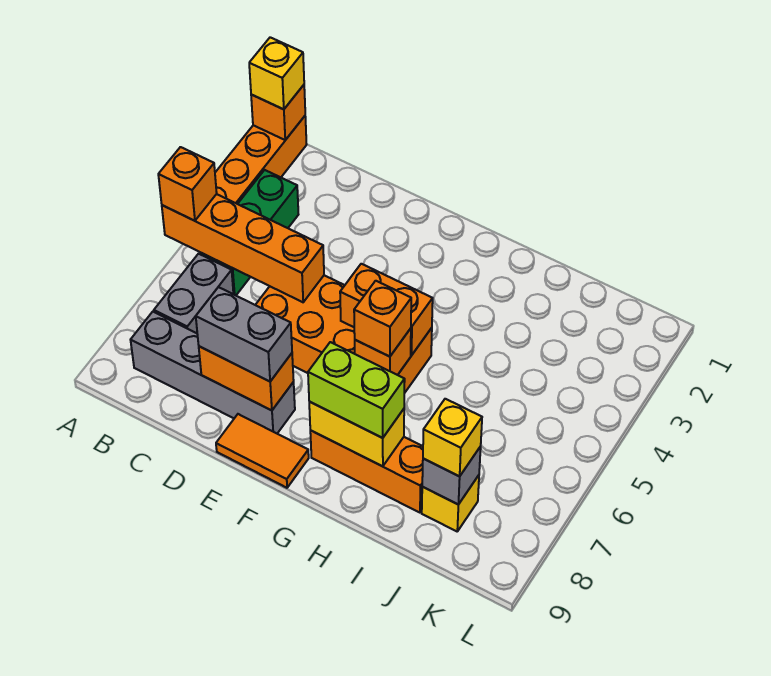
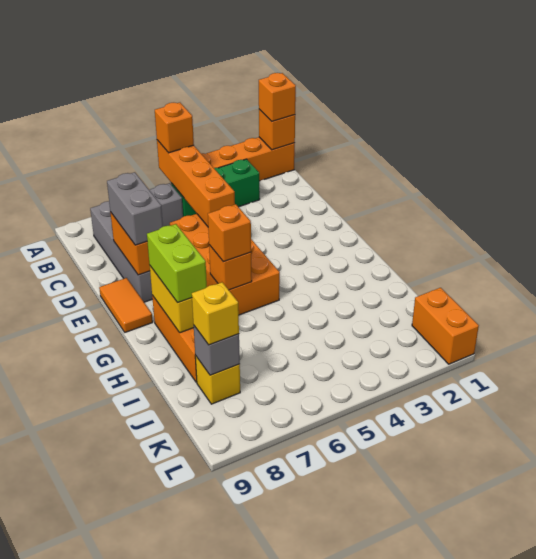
yellow 1x1 brick [249,37,304,109] -> orange 1x1 brick [259,73,296,121]
orange 1x2 brick [340,264,433,355] -> orange 1x2 brick moved to [412,288,479,364]

